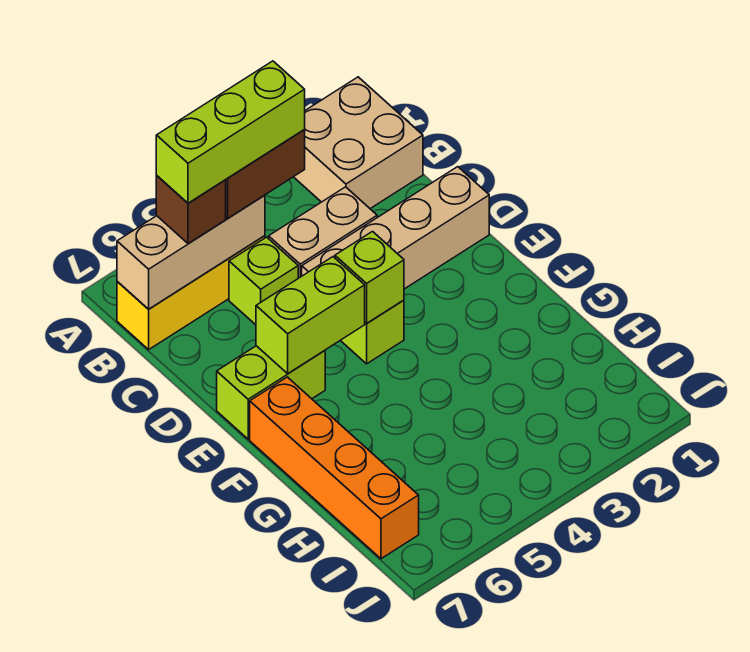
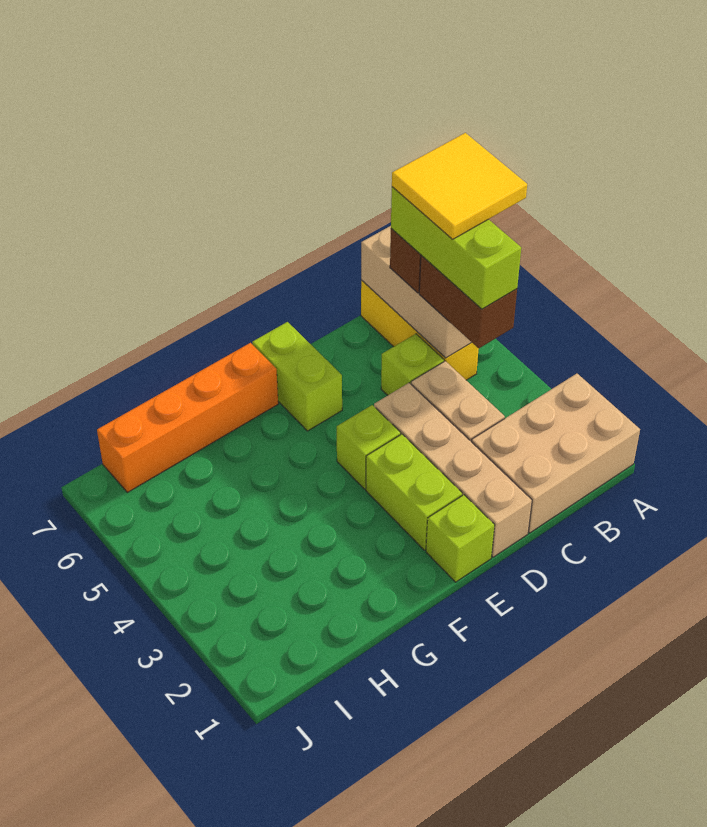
tan 2x2 brick [294,77,423,209] -> tan 2x3 brick [471,374,640,533]
none -> yellow 2x2 tile [392,133,527,239]
lime 1x1 brick [335,232,404,324] -> lime 1x1 brick moved to [426,495,495,582]
lime 1x2 brick [256,257,365,374] -> lime 1x2 brick moved to [366,434,462,550]

